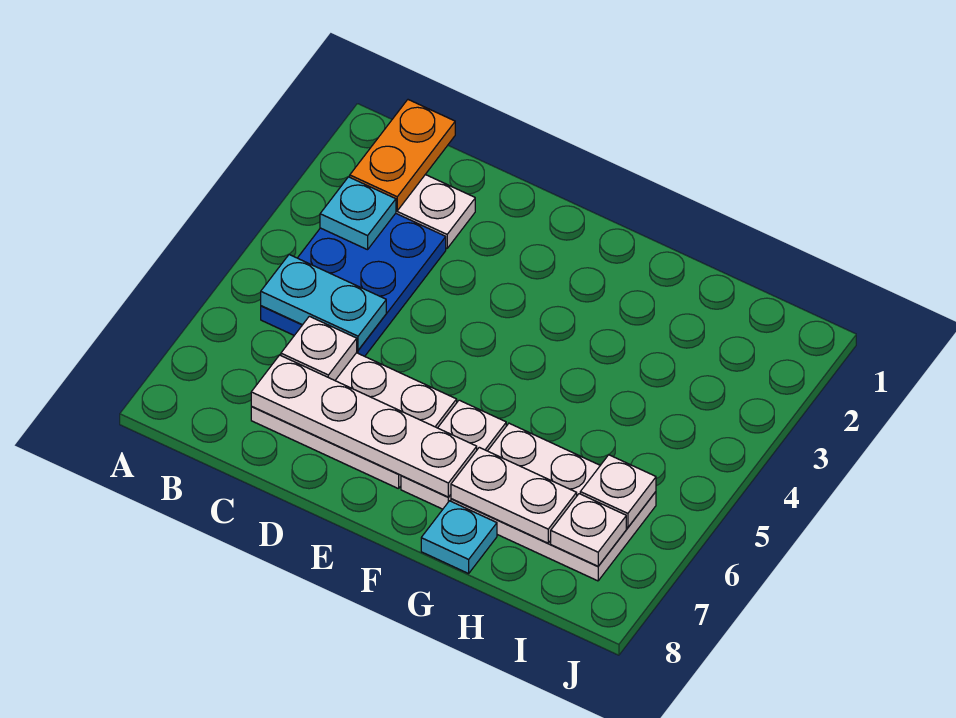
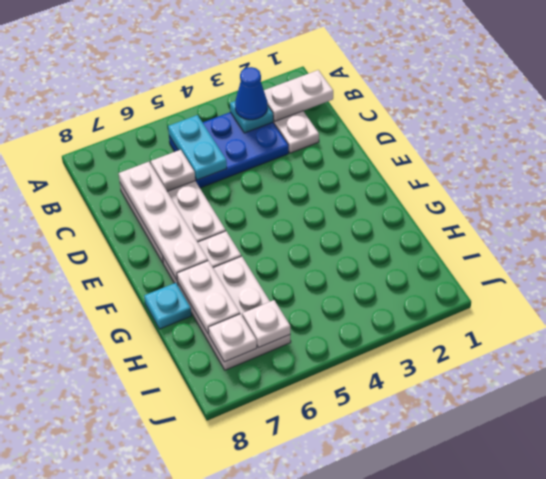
orange 1x2 plate [350,100,455,211] -> white 1x2 plate [264,70,333,121]
none -> blue 1x1 cone [235,67,267,120]

